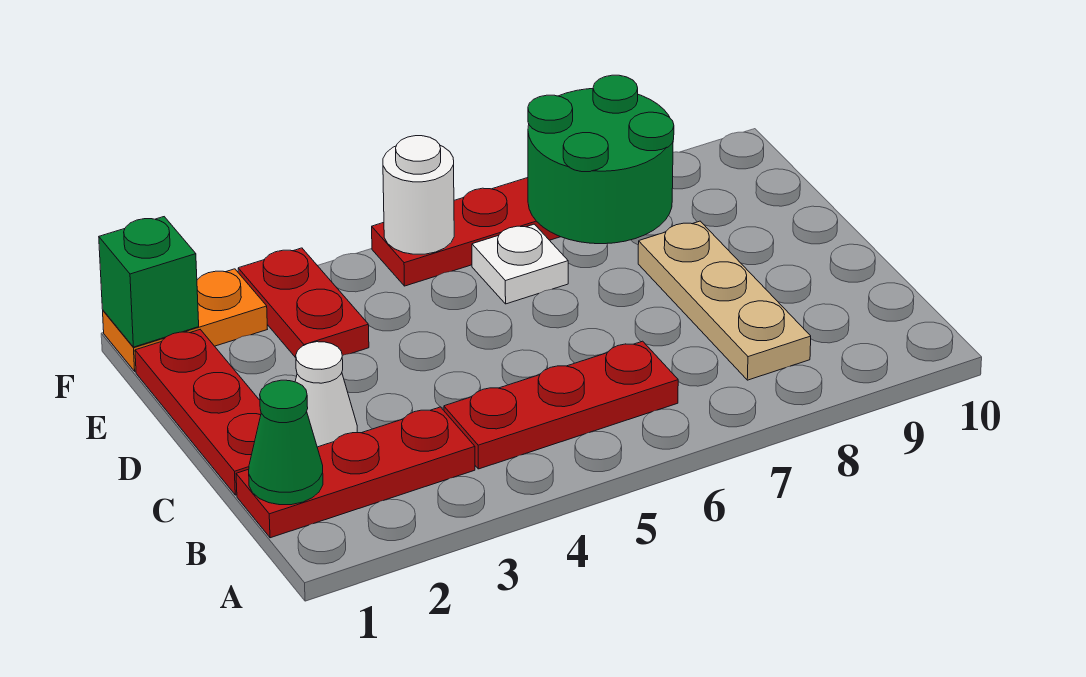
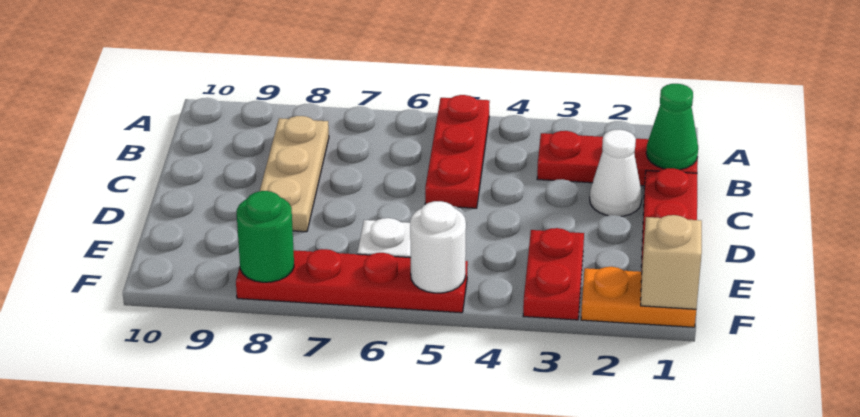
red 1x3 plate [444,341,678,469] -> red 1x3 plate turned to [425,95,490,208]
green 2x2 round brick [528,75,674,244] -> green 1x1 round brick [237,191,294,282]
green 1x1 brick [99,217,199,347] -> tan 1x1 brick [641,215,702,309]

